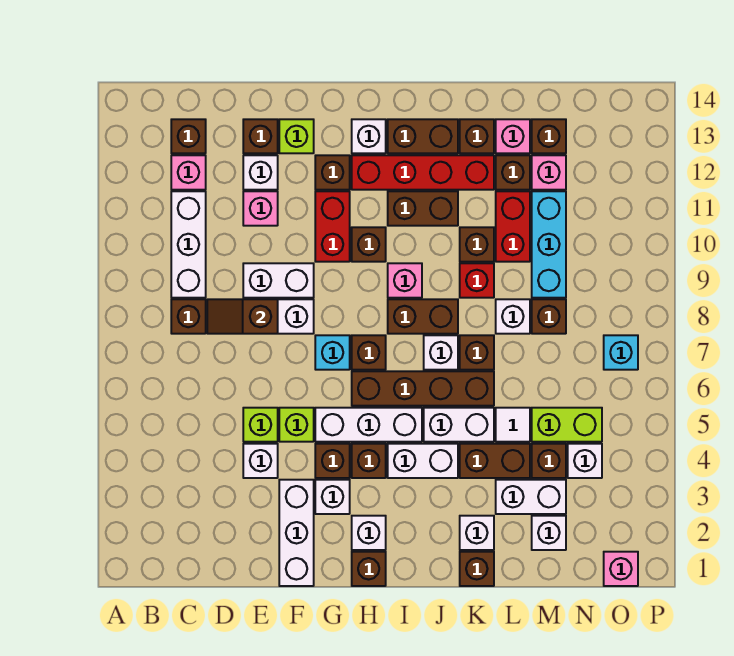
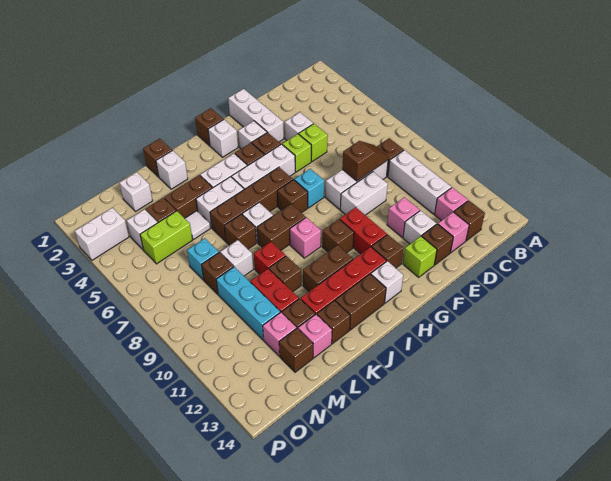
white 1x2 brick [496,480,566,514] -> white 1x2 brick moved to [75,208,129,260]
pink 1x1 brick [604,552,638,586] -> pink 1x1 brick moved to [438,212,469,253]
cyan 1x1 brick [604,335,638,370] -> cyan 1x1 brick moved to [187,238,219,280]

